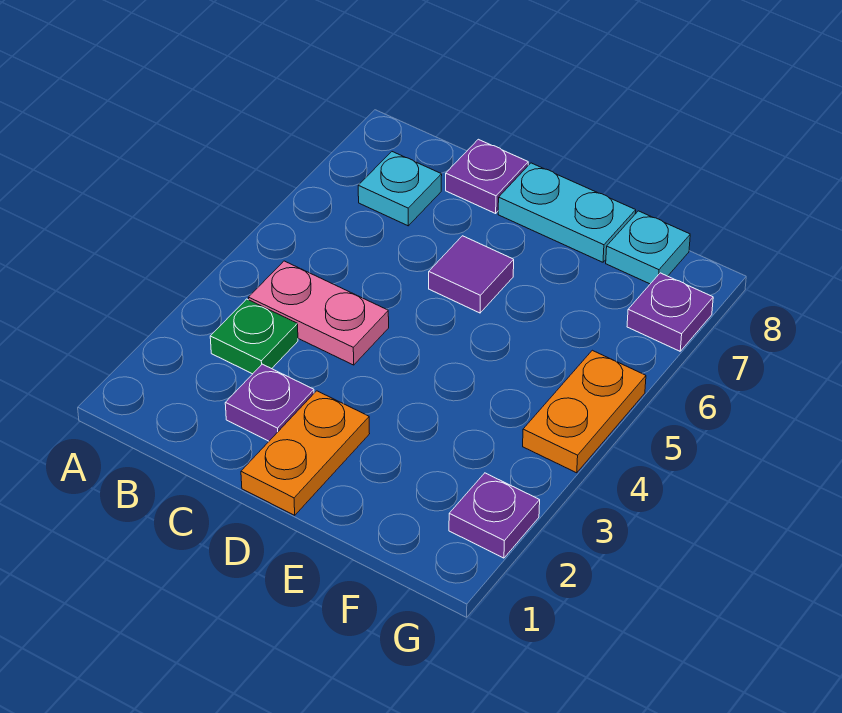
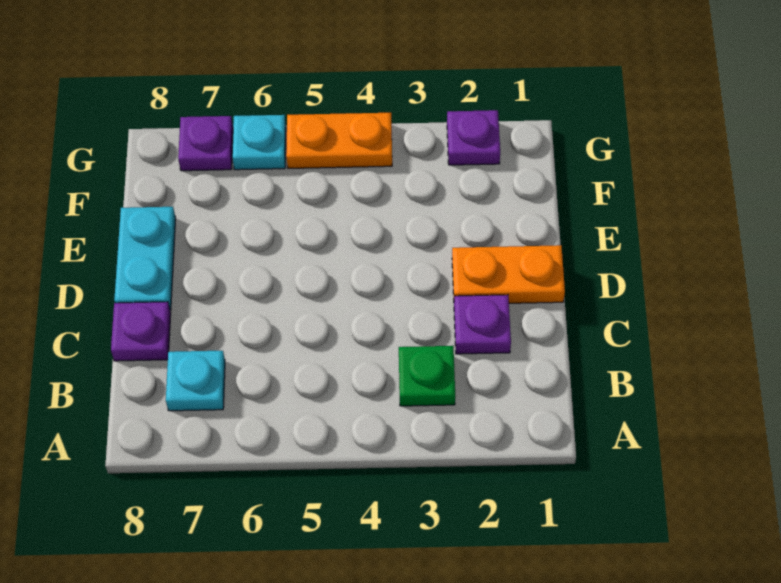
pink 1x2 plate [248,261,389,365] -> none
purple 1x1 tile [429,236,514,313] -> none
cyan 1x1 plate [606,211,690,284] -> cyan 1x1 plate moved to [232,115,286,170]

